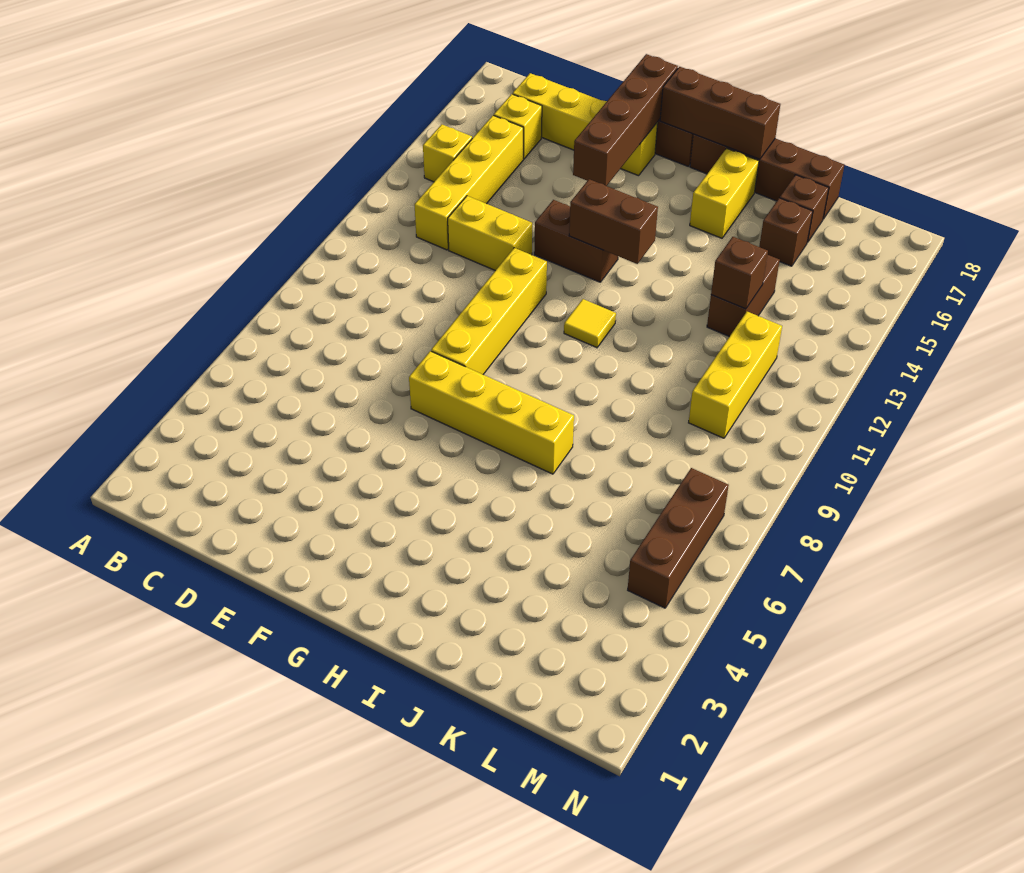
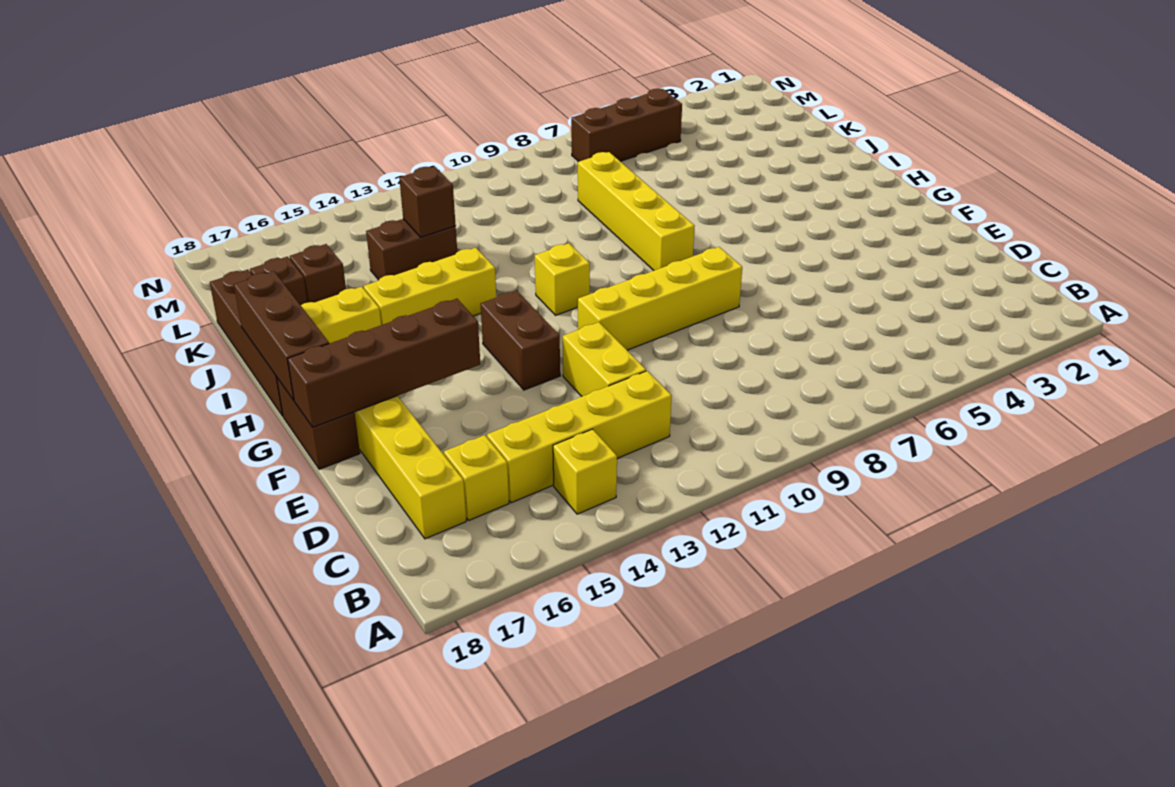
yellow 1x4 brick [409,351,574,474] -> yellow 1x4 brick moved to [578,152,695,270]
brown 1x2 brick [569,179,658,264] -> none
yellow 1x1 tile [564,299,616,348] -> yellow 1x1 brick [535,243,590,315]
yellow 1x3 brick [689,312,782,438] -> yellow 1x3 brick moved to [364,248,496,325]

